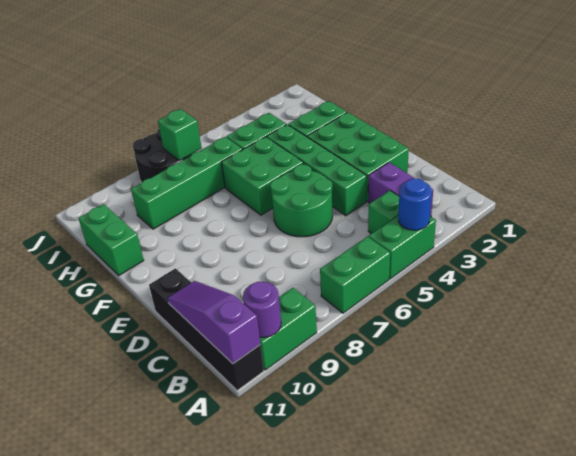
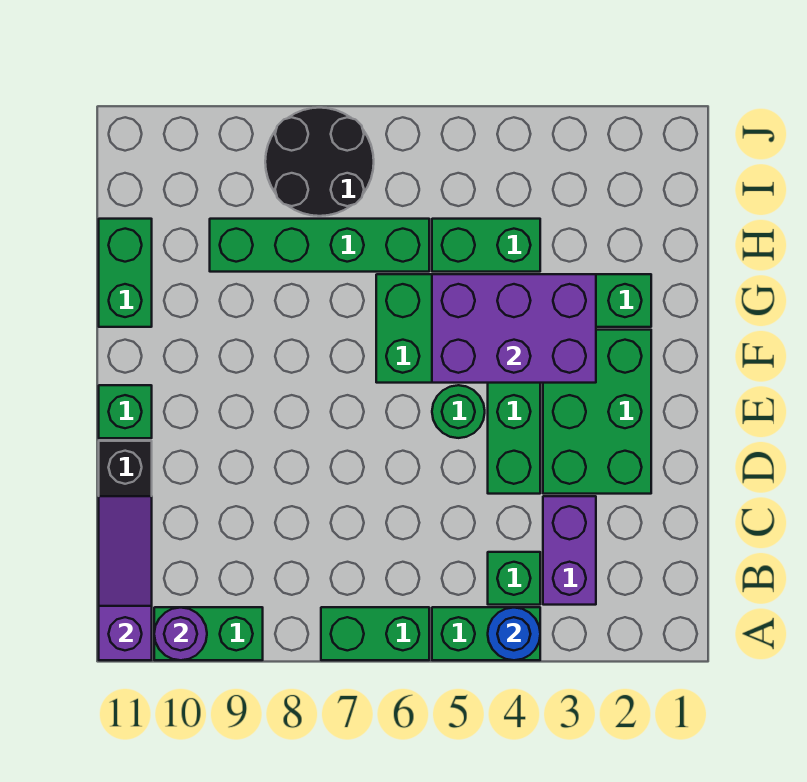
green 2x2 round brick [270,165,333,237] -> green 1x1 round brick [432,385,485,438]
none -> purple 2x3 brick [432,274,596,383]
green 1x1 brick [158,109,202,161] -> green 1x1 brick moved to [99,385,152,438]

